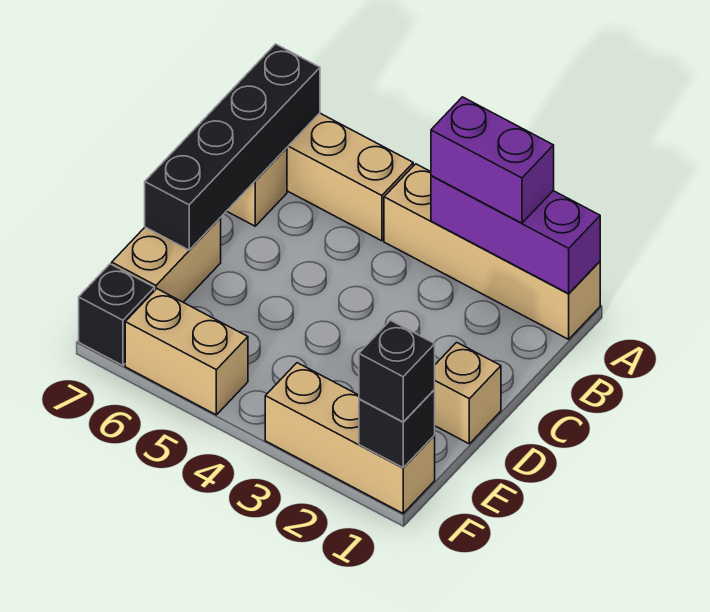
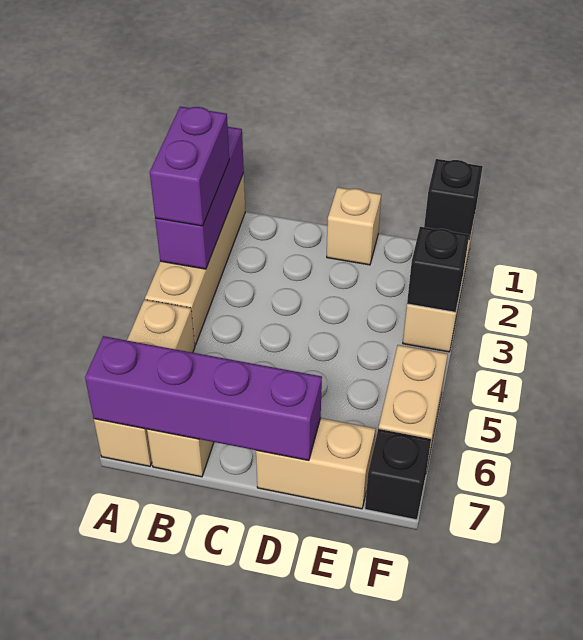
black 1x4 brick [145,44,320,250] -> purple 1x4 brick [85,336,322,460]
black 1x1 brick [359,320,435,422] -> black 1x1 brick moved to [407,227,469,313]

